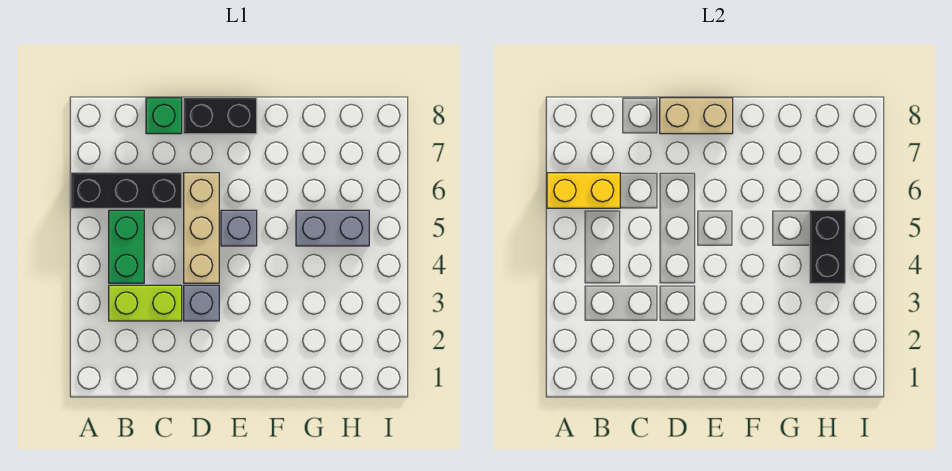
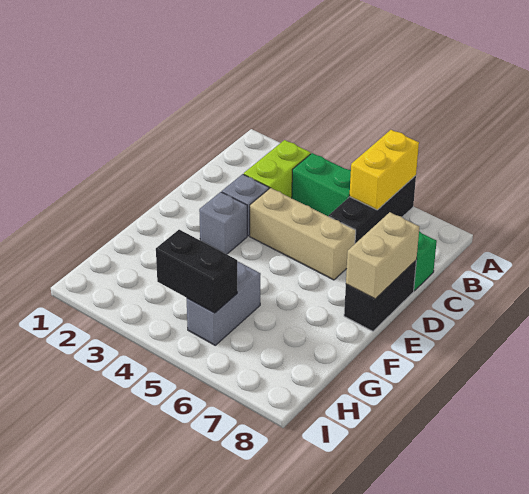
grey 1x1 brick [221,210,257,246] -> grey 1x1 brick moved to [199,192,247,254]

